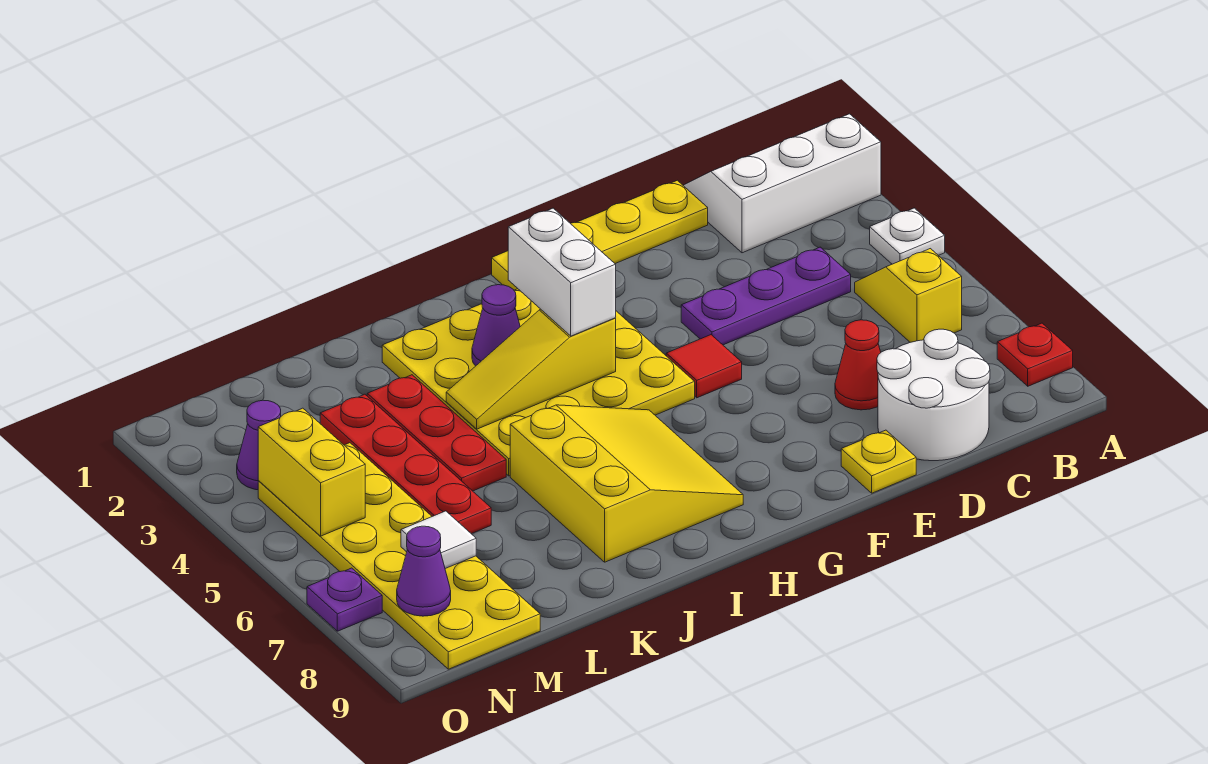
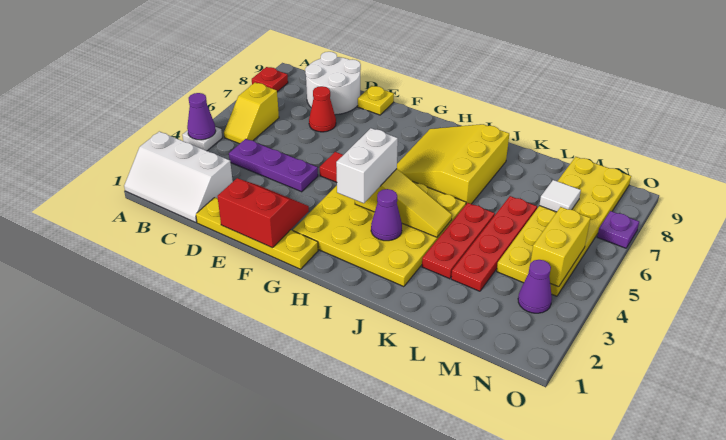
none -> red 2x2 slope [217,178,309,248]
purple 1x1 cone [397,526,451,616] -> purple 1x1 cone moved to [187,93,216,140]

